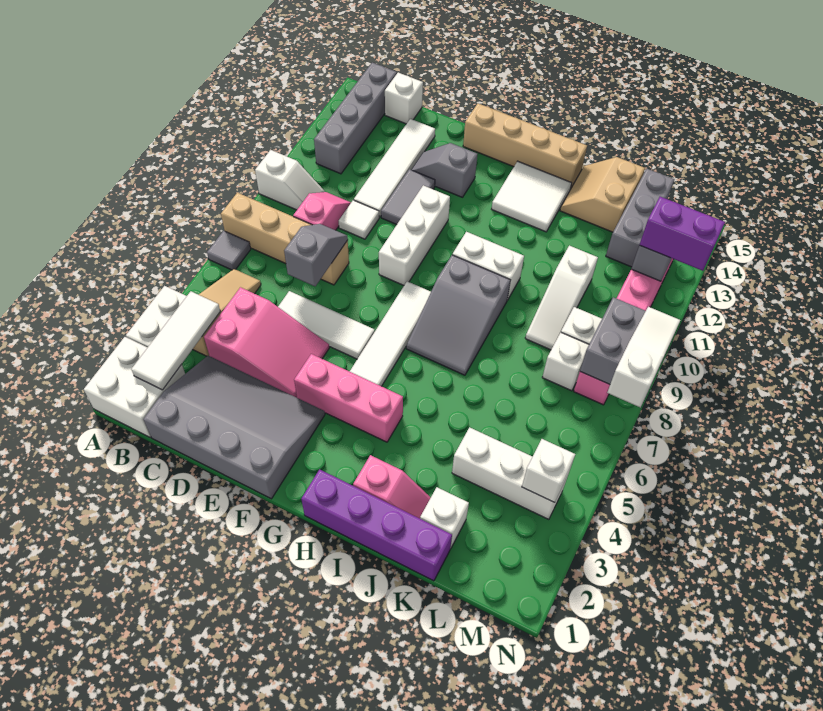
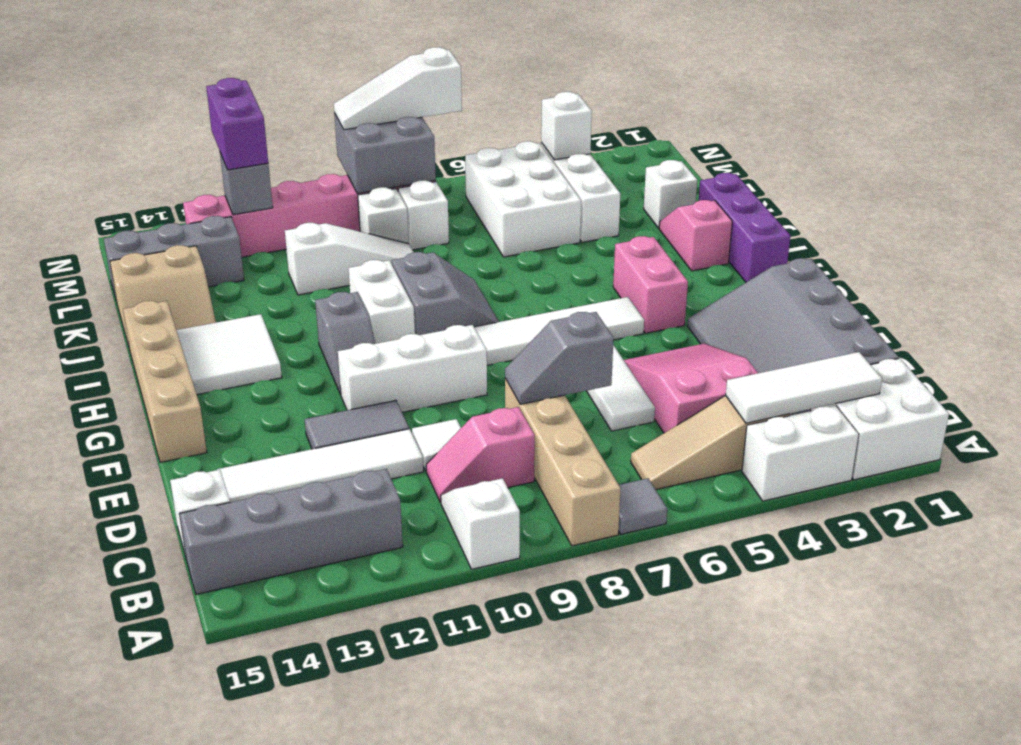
grey 1x2 slope [411,143,477,197] -> grey 1x2 slope moved to [315,292,375,395]
pink 1x3 brick [294,354,403,442] -> pink 1x2 brick [613,236,688,333]
purple 1x4 brick [301,469,452,581] -> purple 1x3 brick [699,173,790,282]
grey 2x3 slope [406,255,510,375] -> grey 2x2 slope [392,252,499,335]
none -> white 2x3 brick [465,141,581,257]

